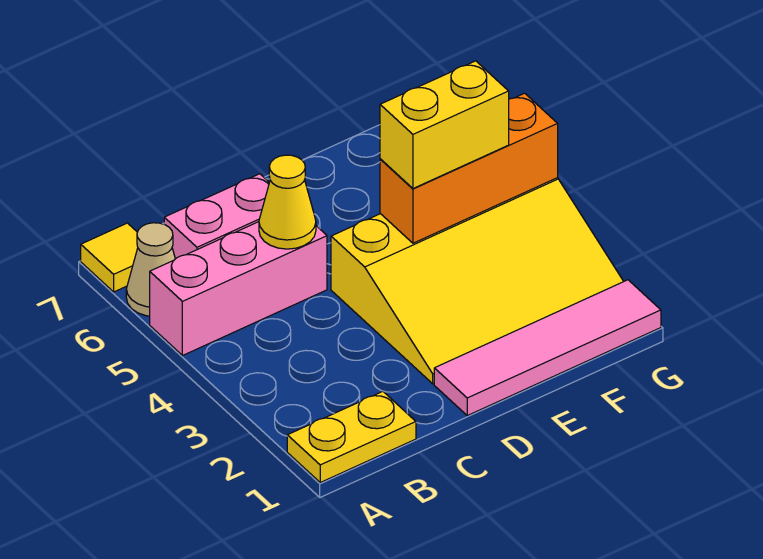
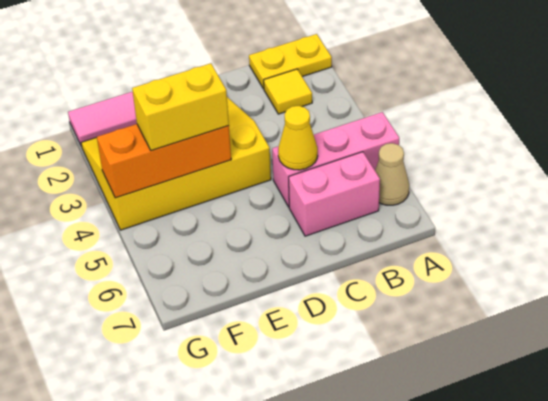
yellow 1x1 tile [81,223,138,292] -> yellow 1x1 tile moved to [264,69,312,114]

